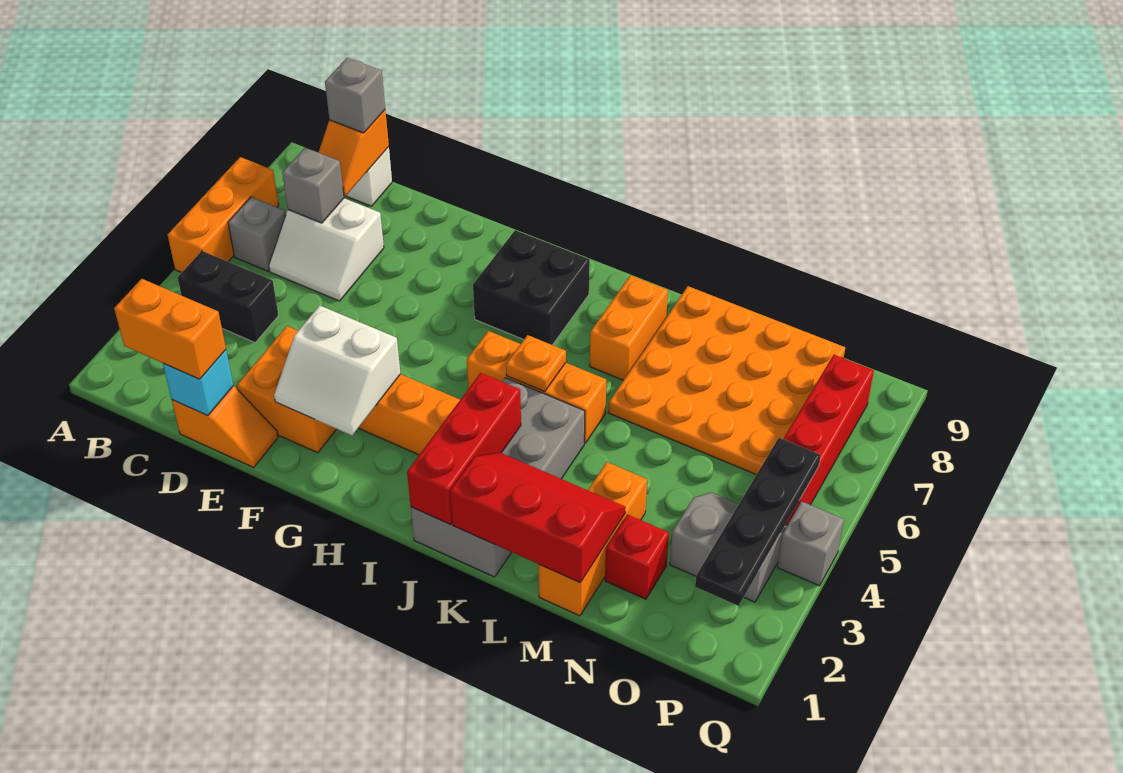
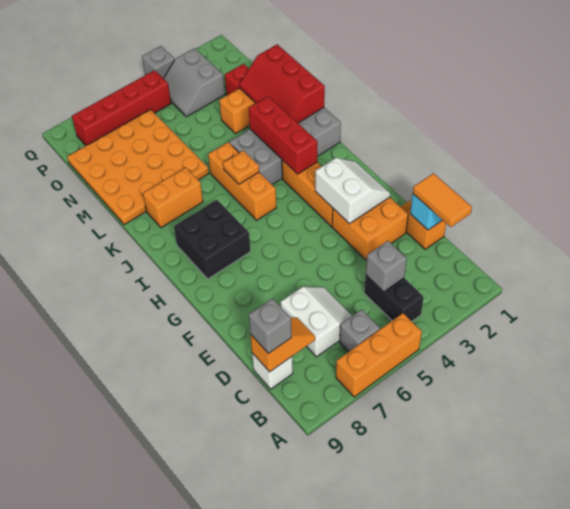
orange 1x2 brick [114,279,226,379] -> orange 1x2 tile [413,173,472,227]
grey 1x1 brick [282,148,344,223] -> grey 1x1 brick moved to [366,241,407,292]
red 1x3 brick [407,373,521,524] -> red 1x3 brick turned to [249,96,317,174]
black 1x4 plate [695,438,821,606] -> none

